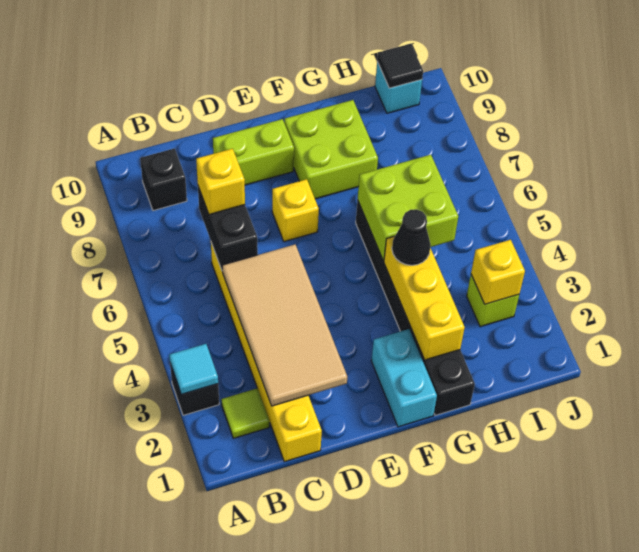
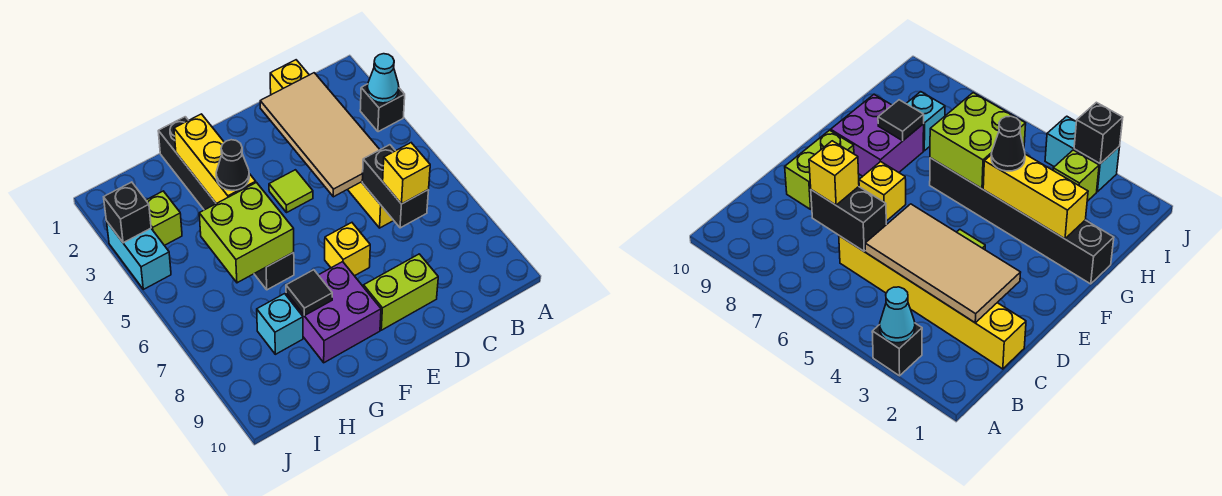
cyan 1x1 tile [169,344,218,394] -> cyan 1x1 cone [367,54,399,103]
lime 1x1 tile [221,388,270,438] -> lime 1x1 tile moved to [269,170,313,212]
black 1x1 brick [140,148,187,211] -> black 1x1 brick moved to [104,182,151,243]
cyan 1x2 brick [371,329,437,427] -> cyan 1x2 brick moved to [106,221,171,289]
lime 2x2 brick [284,100,378,199] -> purple 2x2 brick [286,262,381,363]
yellow 1x1 brick [471,240,525,304] -> none
cyan 1x1 brick [375,62,422,113] -> cyan 1x1 brick moved to [257,294,303,354]
black 1x1 tile [377,44,423,88] -> black 1x1 tile moved to [286,270,332,316]

